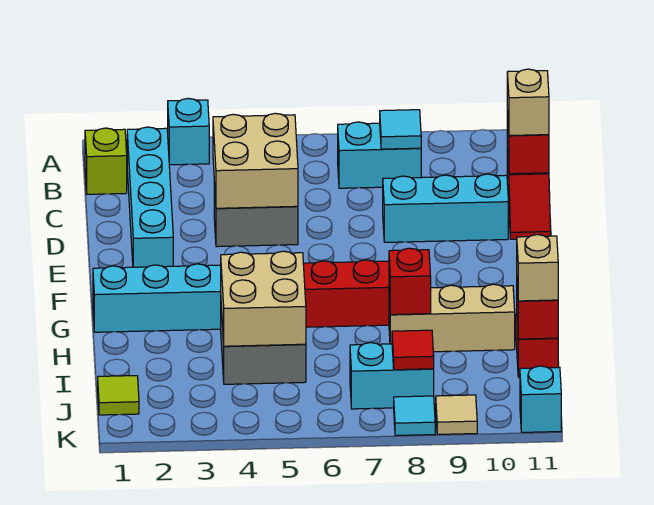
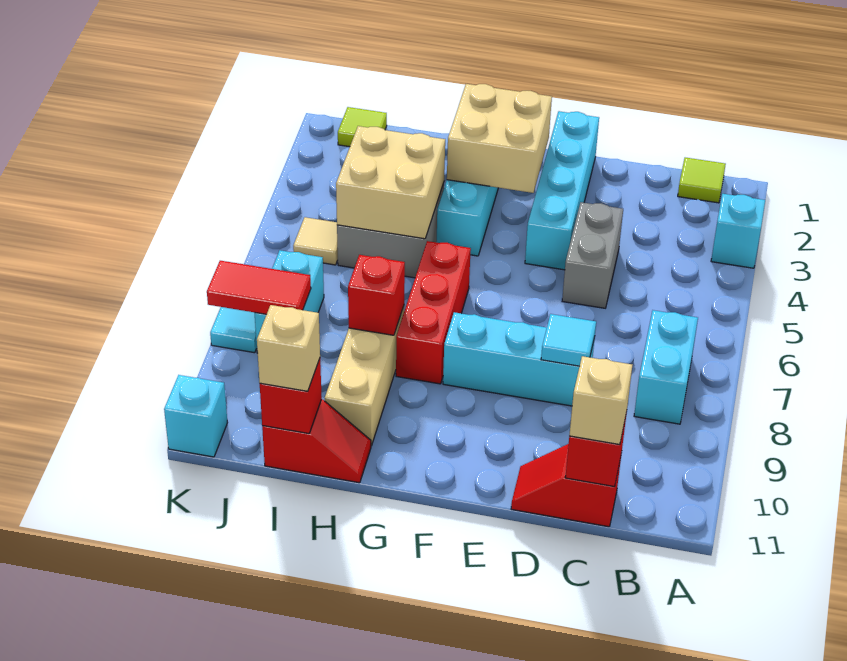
lime 1x1 brick [85,128,127,194] -> lime 1x1 tile [678,158,726,203]
cyan 1x4 brick [127,127,173,267] -> cyan 1x4 brick turned to [525,111,599,270]
cyan 1x1 tile [380,110,421,149] -> cyan 1x1 tile moved to [541,314,596,366]
tan 2x2 brick [213,113,298,208] -> tan 2x2 brick moved to [447,84,552,193]
cyan 1x3 brick [383,174,508,242] -> cyan 1x3 brick turned to [443,312,595,406]
red 1x1 tile [392,330,434,370] -> red 1x2 tile [207,261,311,314]
tan 1x1 tile [436,395,477,434] -> tan 1x1 tile moved to [293,217,338,265]

